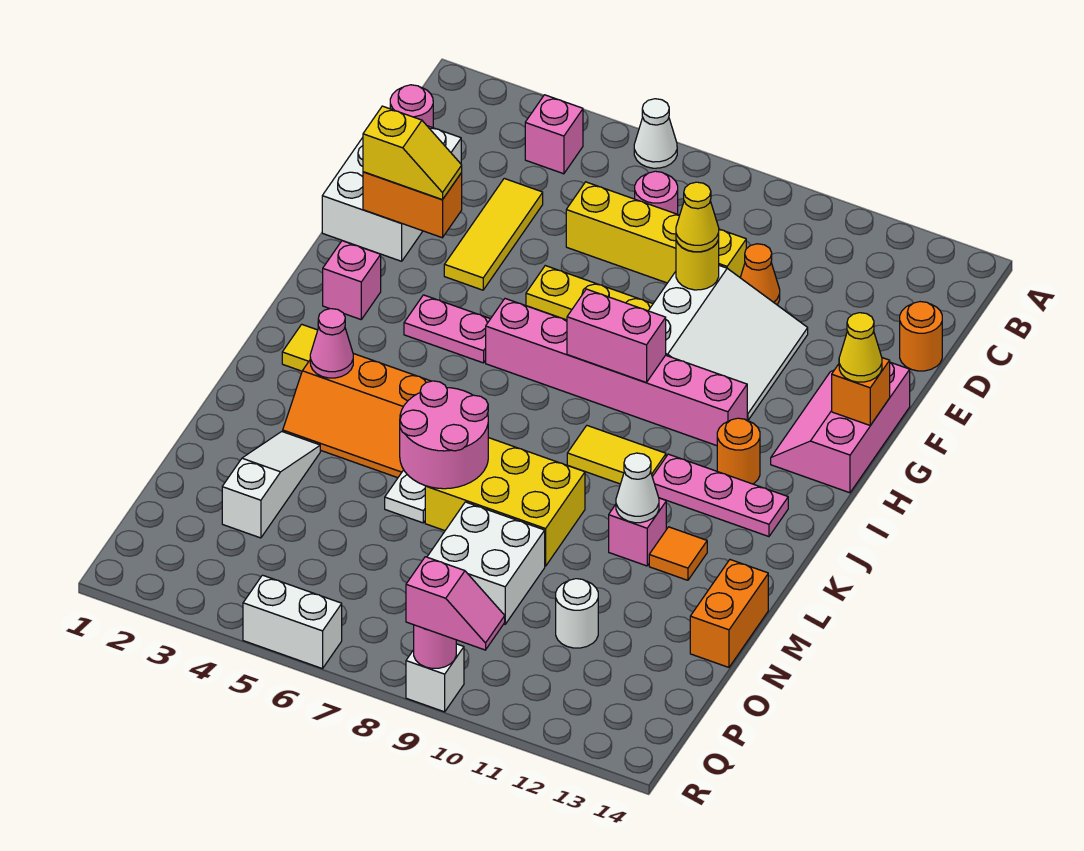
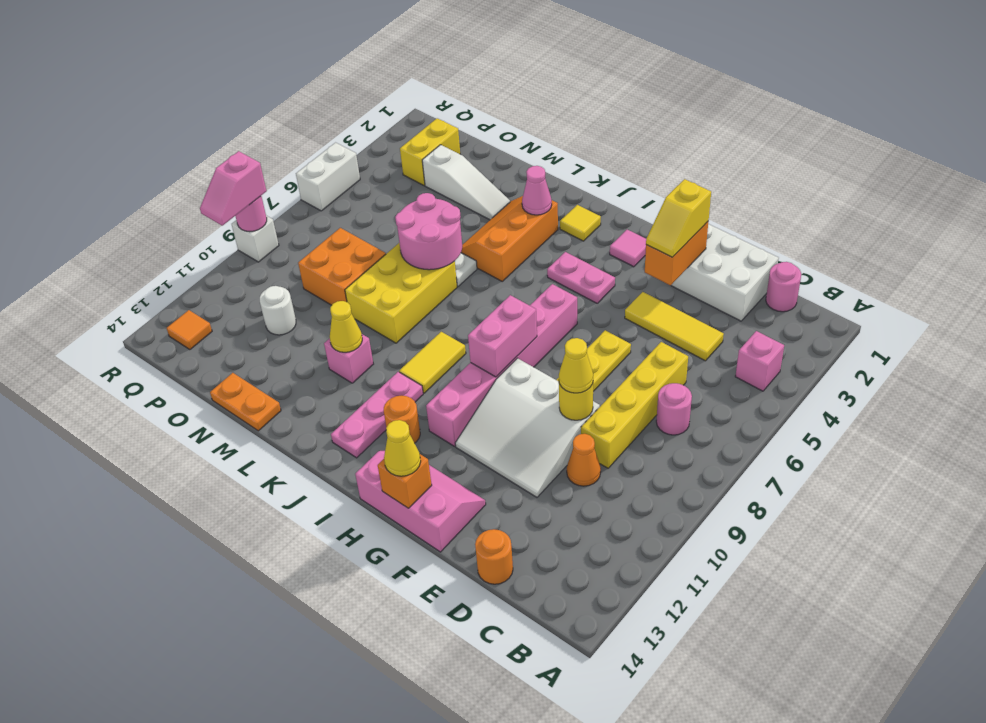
white 1x1 cone [634,99,677,168] -> none
pink 1x1 brick [323,241,381,319] -> pink 1x1 tile [610,230,646,267]
pink 1x2 plate [404,295,490,363] -> pink 1x2 plate turned to [547,252,615,303]
white 1x1 cone [616,453,659,523] -> yellow 1x1 cone [330,301,362,352]
orange 1x1 tile [649,527,707,580] -> orange 1x1 tile moved to [167,310,212,350]
orange 1x2 brick [690,560,768,667] -> orange 1x2 plate [210,373,281,431]
white 2x2 brick [427,502,545,624] -> orange 2x2 brick [298,228,386,305]
none -> yellow 1x2 brick [400,118,460,185]

